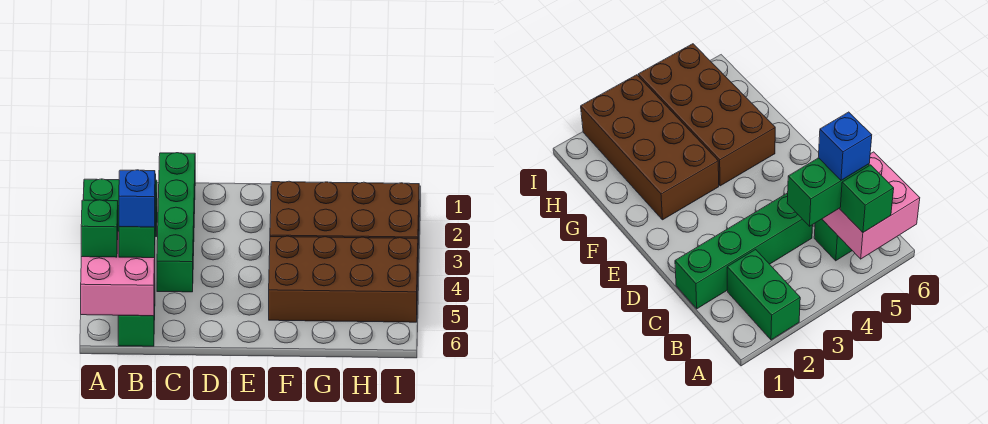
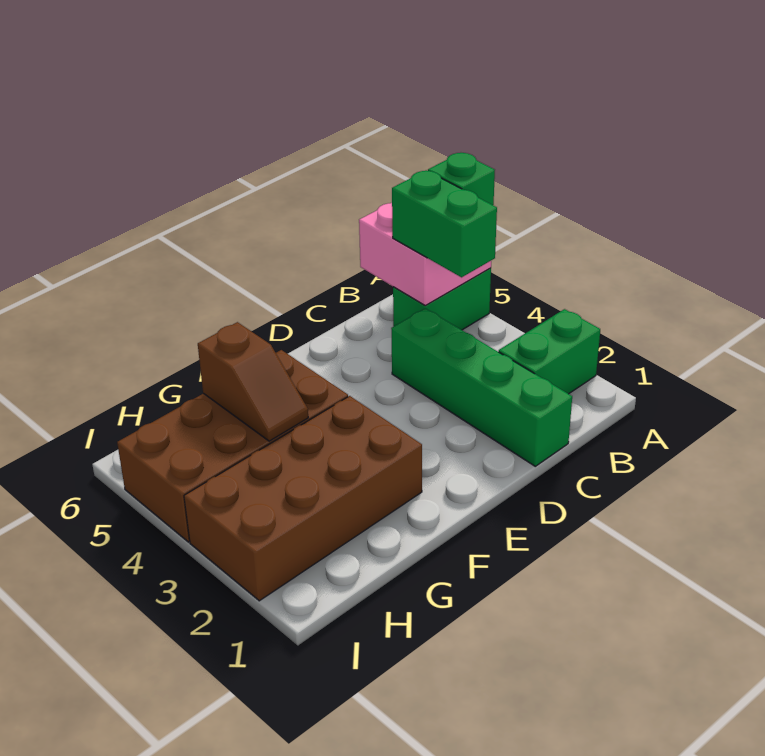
green 1x2 brick [118,290,155,346] -> green 1x2 brick turned to [393,268,491,330]
blue 1x1 brick [119,170,155,227] -> none
none -> brown 1x2 slope [198,322,308,441]

